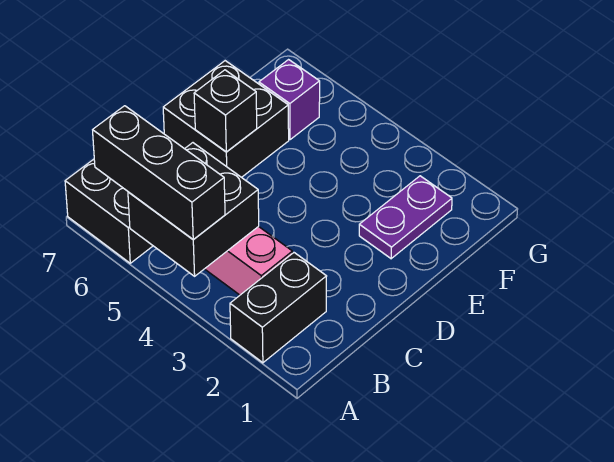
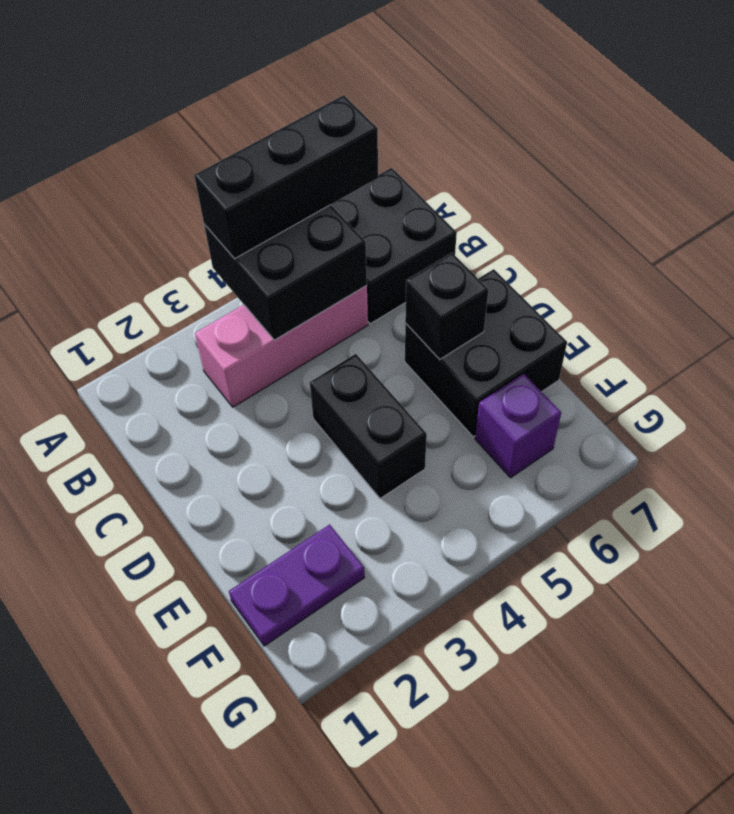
black 1x2 brick [230,253,327,363] -> black 1x2 brick moved to [310,354,427,499]
purple 1x2 plate [359,176,452,259] -> purple 1x2 plate turned to [229,524,365,646]

